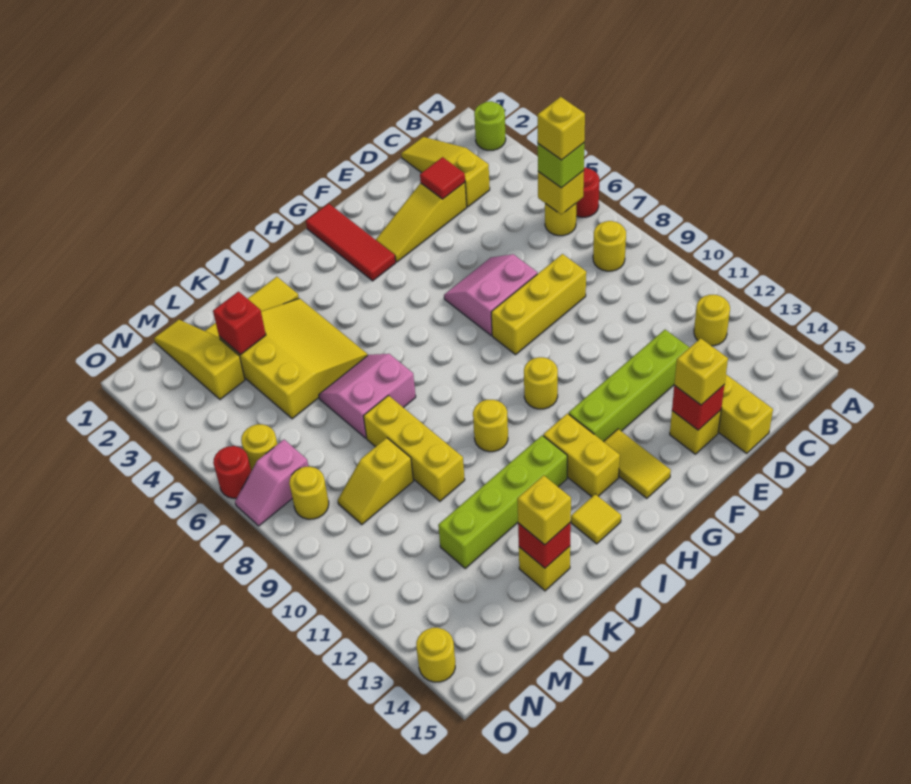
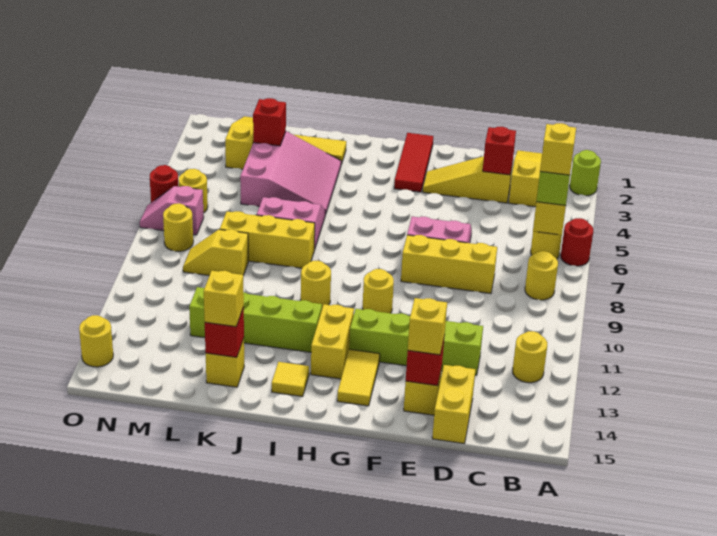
red 1x1 tile [420,157,465,199] -> red 1x1 brick [483,127,516,175]
yellow 3x3 slope [219,298,368,419] -> pink 3x3 slope [240,131,341,215]
yellow 1x3 brick [364,395,465,501] -> yellow 1x3 brick turned to [220,211,315,268]

